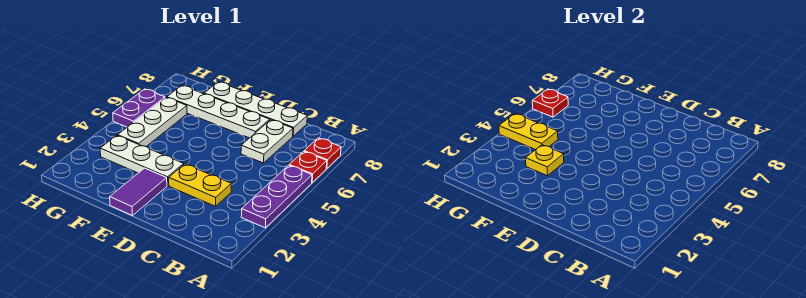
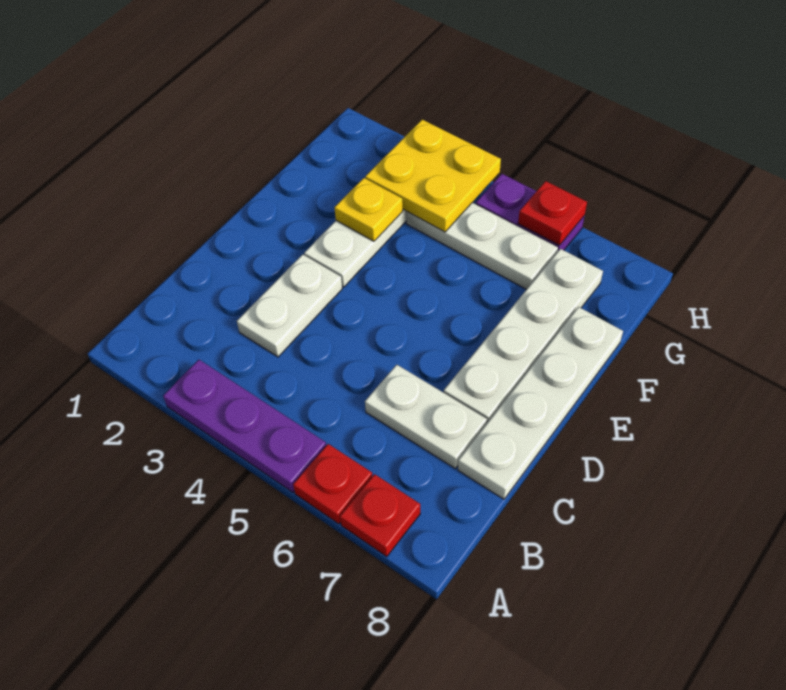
yellow 1x2 plate [169,164,231,206] -> white 1x2 plate [237,254,342,357]
purple 1x2 tile [110,168,167,216] -> none
yellow 1x2 plate [499,114,558,150] -> yellow 2x2 plate [365,120,501,232]

